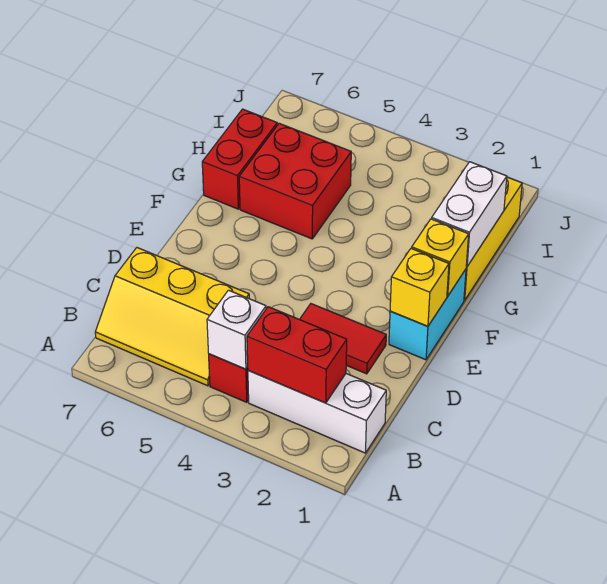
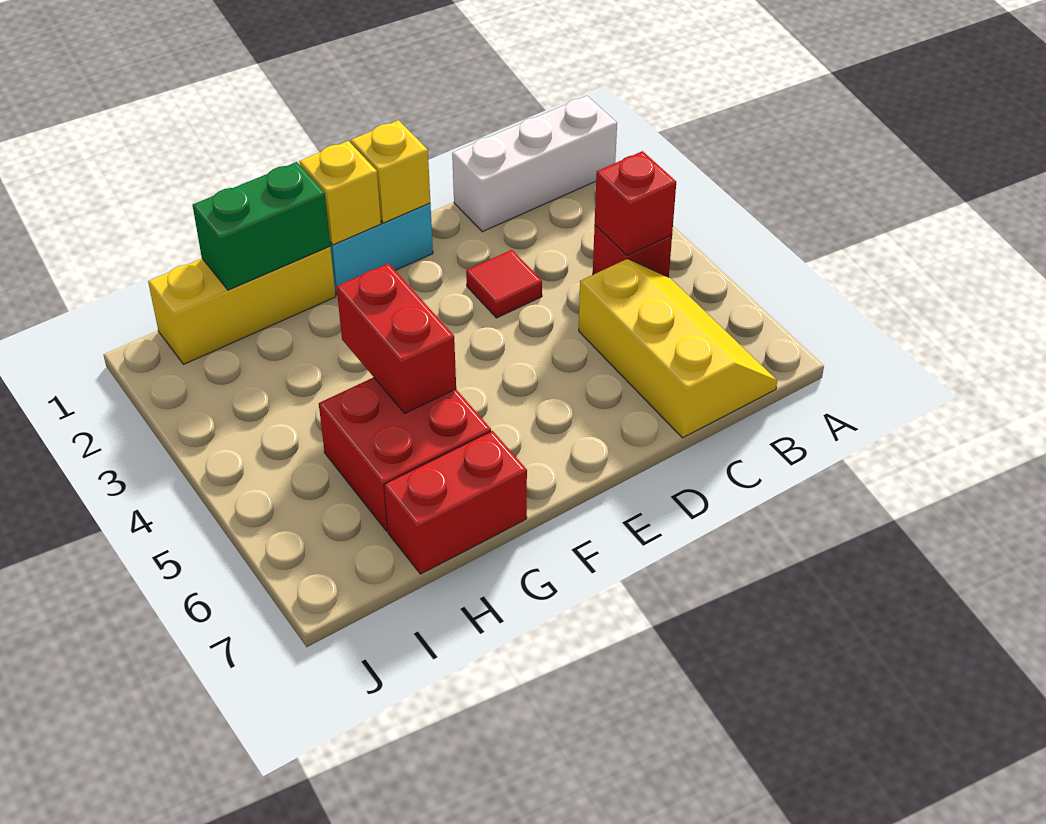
white 1x3 brick [248,371,386,453] -> white 1x3 brick turned to [452,96,617,232]
red 1x2 brick [247,307,347,403] -> red 1x2 brick moved to [337,264,456,413]
white 1x1 brick [207,290,266,369] -> red 1x1 brick [595,151,676,256]
red 1x2 tile [300,304,386,374] -> red 1x1 tile [466,250,542,318]
white 1x2 brick [432,162,507,267] -> green 1x2 brick [193,162,330,290]

